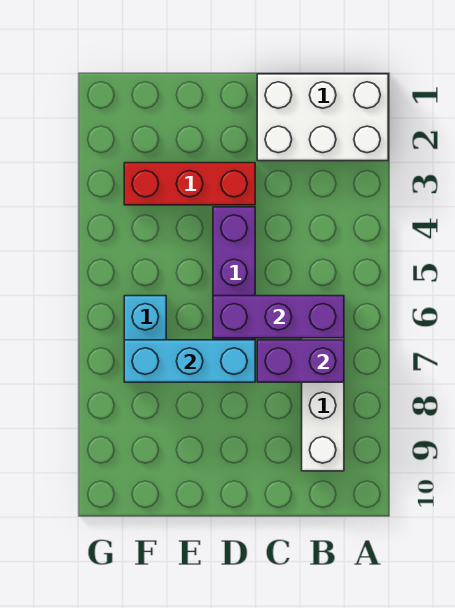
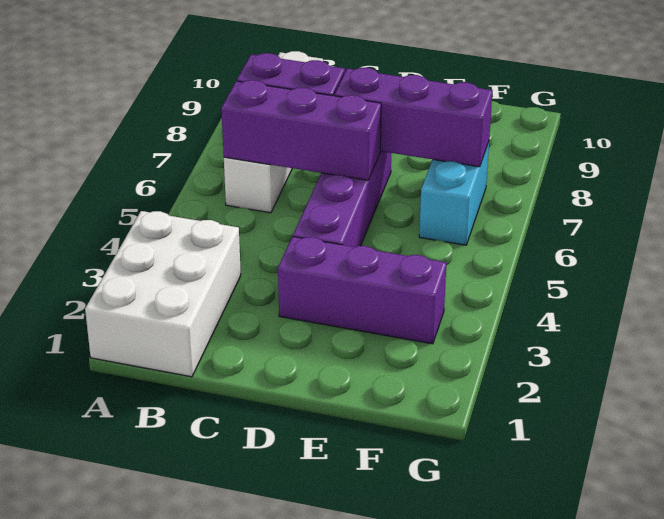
white 2x3 brick [257,74,388,161] -> white 2x3 brick turned to [85,211,241,377]
red 1x3 brick [124,163,255,205] -> purple 1x3 brick [278,236,446,344]
cyan 1x3 brick [124,340,255,382] -> purple 1x3 brick [335,68,493,167]

